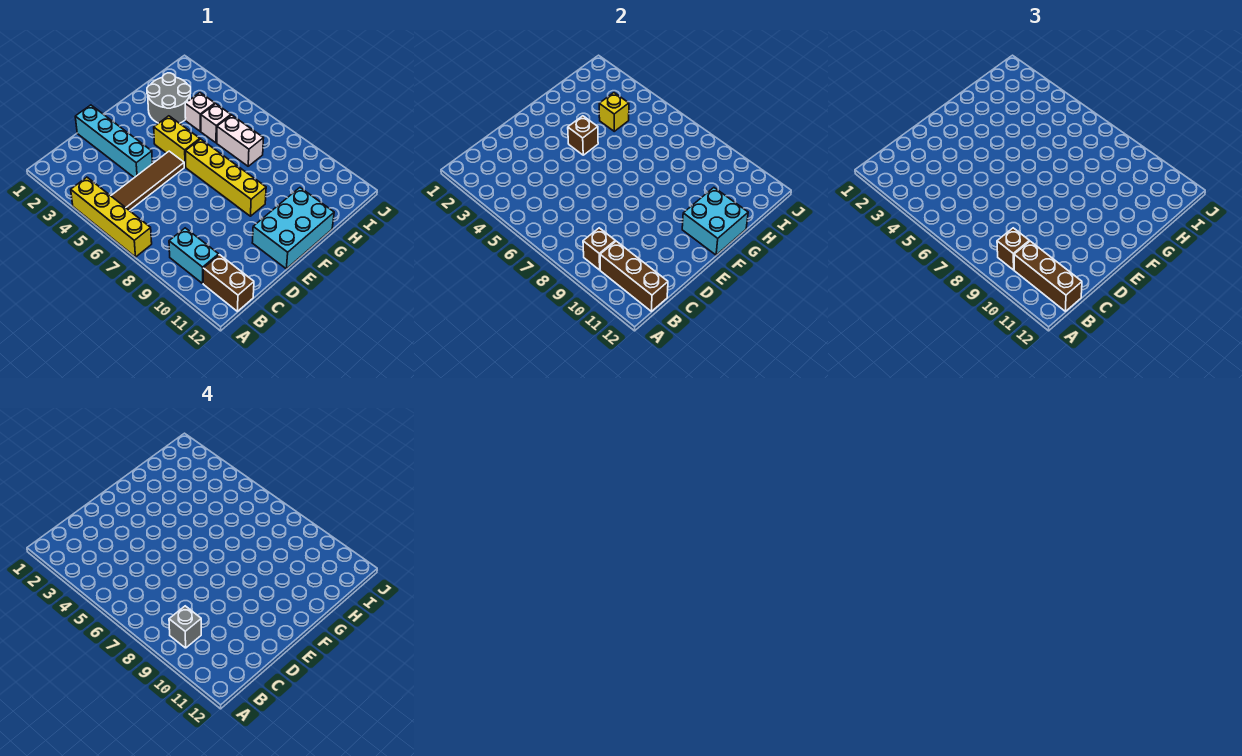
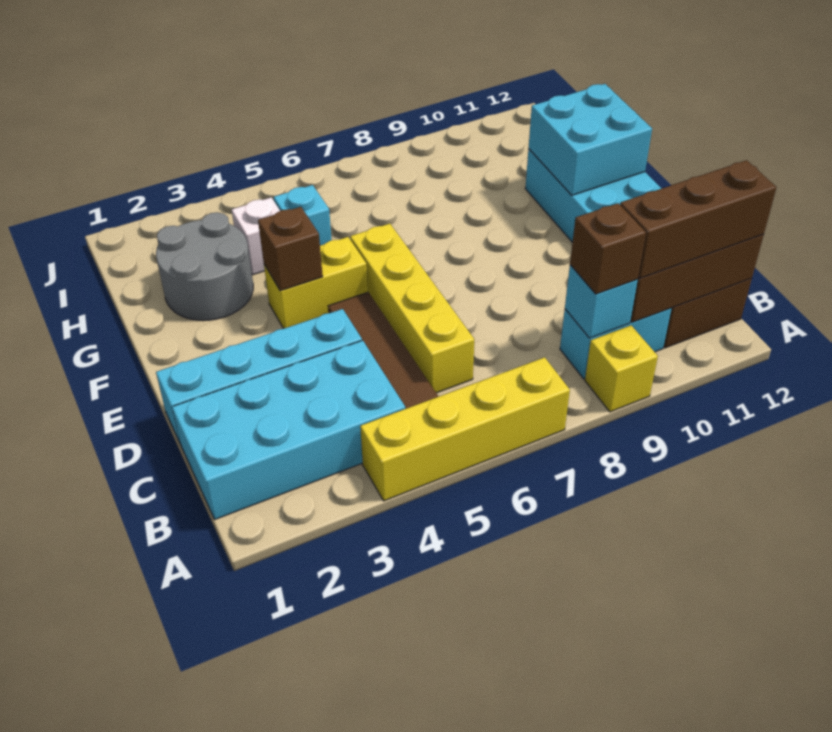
none -> cyan 2x4 brick [172,340,405,519]
brown 1x1 brick [583,228,615,270] -> cyan 1x1 brick [565,265,638,338]
grey 1x1 brick [169,606,201,648] -> none
yellow 1x4 brick [186,139,266,216] -> yellow 1x4 brick turned to [350,224,474,393]
yellow 1x1 brick [599,93,629,131] -> yellow 1x1 brick moved to [585,325,658,412]
white 1x1 brick [201,104,231,143] -> cyan 1x1 brick [274,185,332,246]
white 1x2 brick [217,115,264,166] -> none

